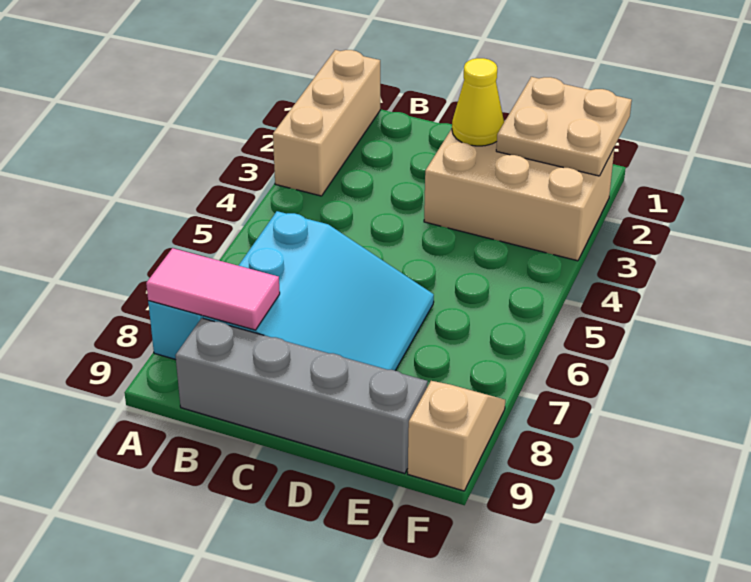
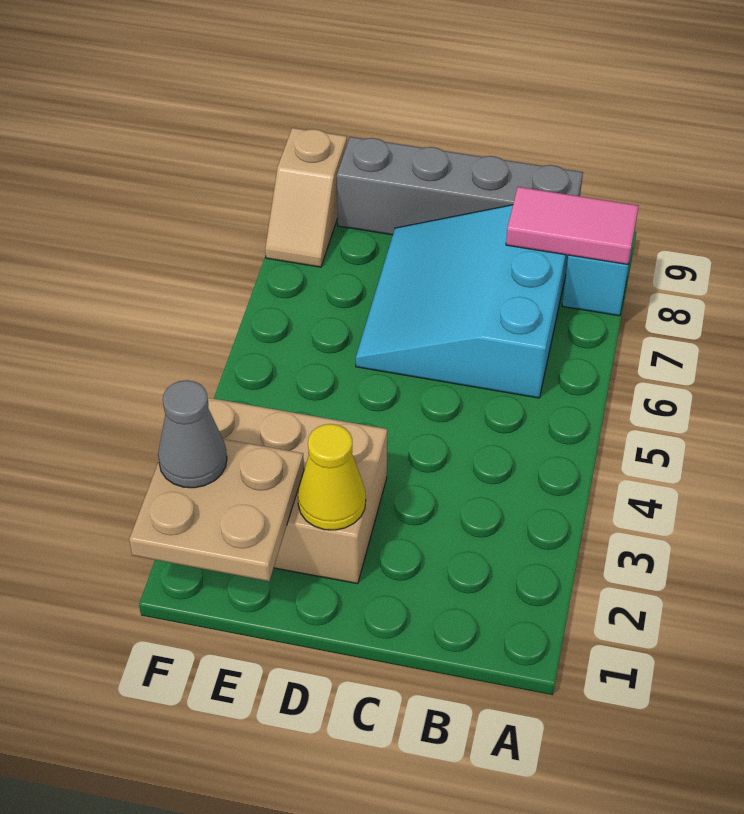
tan 1x3 brick [273,50,380,196] -> none
none -> grey 1x1 cone [158,380,227,488]

